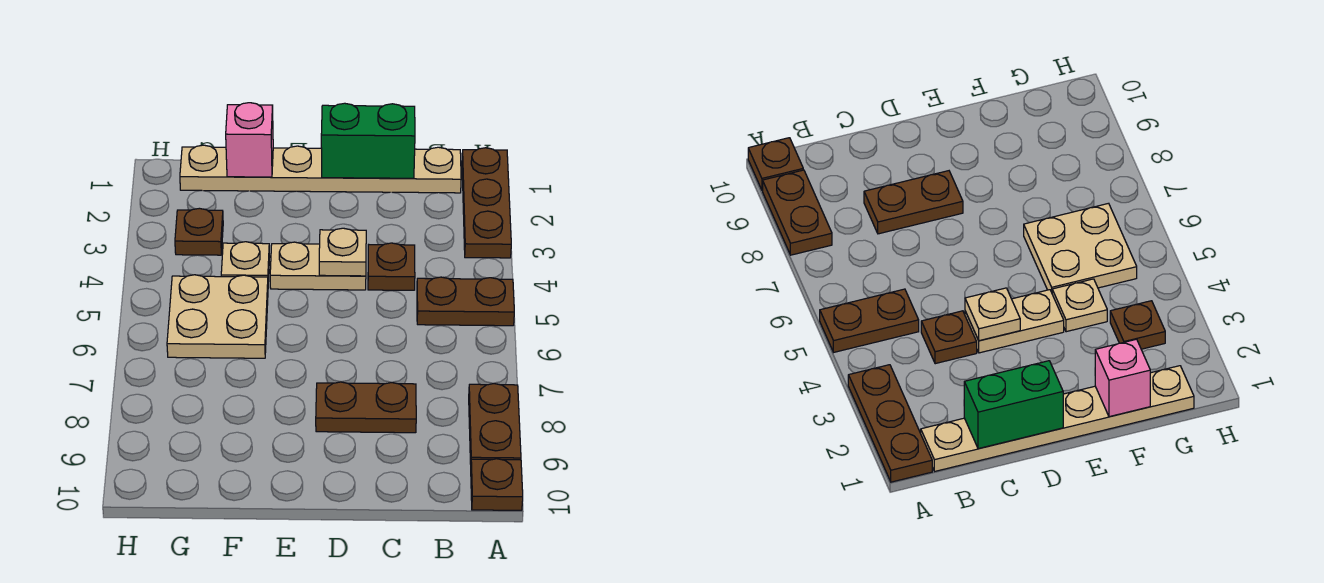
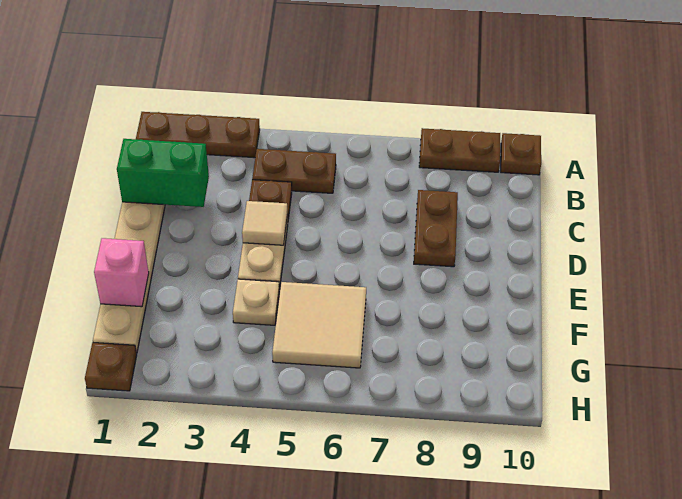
brown 1x2 plate [417,277,514,326] -> brown 1x2 plate turned to [252,149,336,193]
green 1x2 brick [321,103,415,178] -> green 1x2 brick turned to [117,139,209,207]
tan 1x1 plate [319,228,366,276] -> tan 1x1 tile [242,201,287,245]
tan 2x2 plate [167,275,268,358] -> tan 2x2 tile [272,282,366,368]
brown 1x1 plate [175,208,223,255] -> brown 1x1 plate moved to [85,343,137,391]

